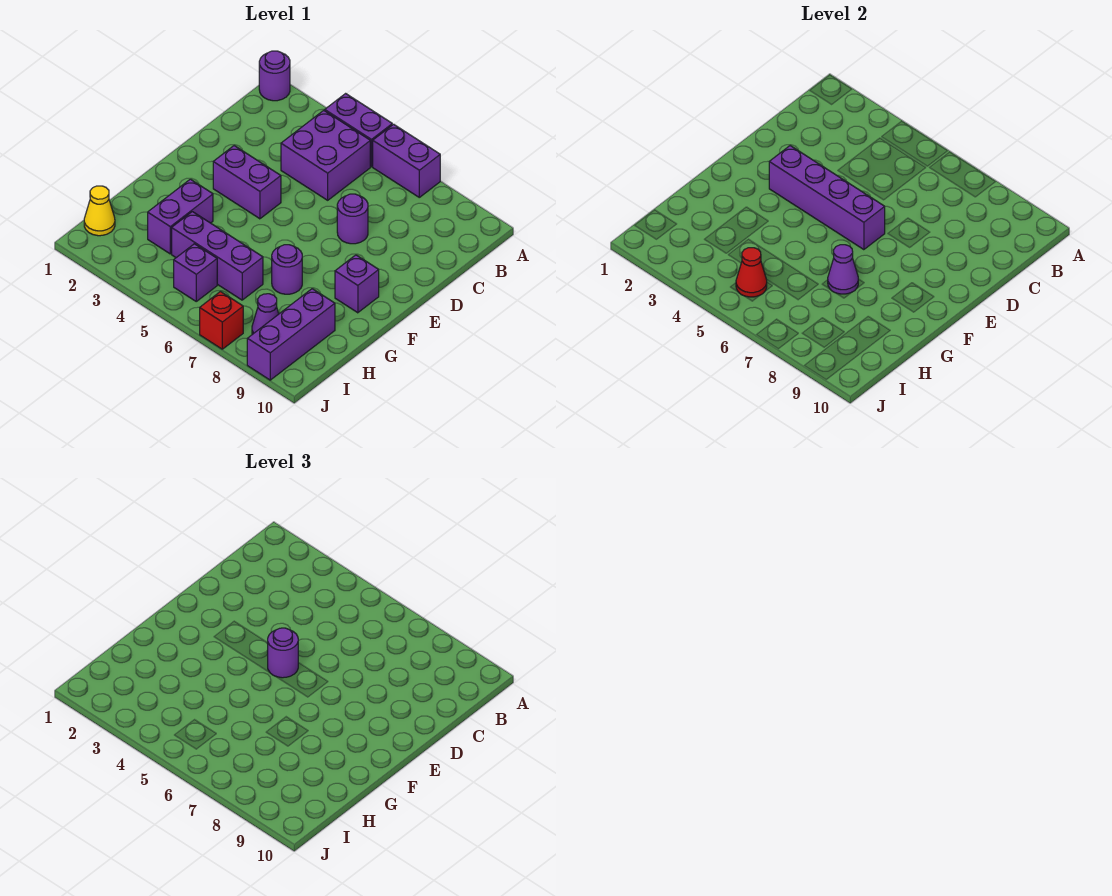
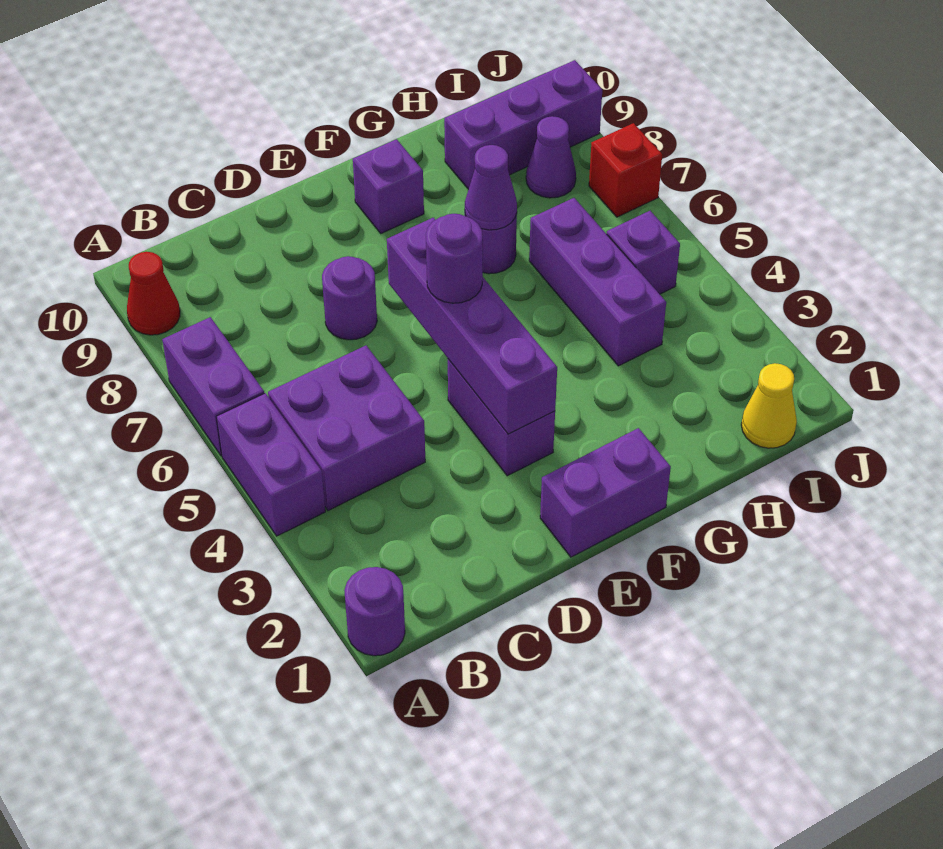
purple 1x2 brick [148,179,213,254] -> purple 1x2 brick moved to [540,428,671,557]
red 1x1 cone [736,248,767,297] -> red 1x1 cone moved to [127,252,180,335]

